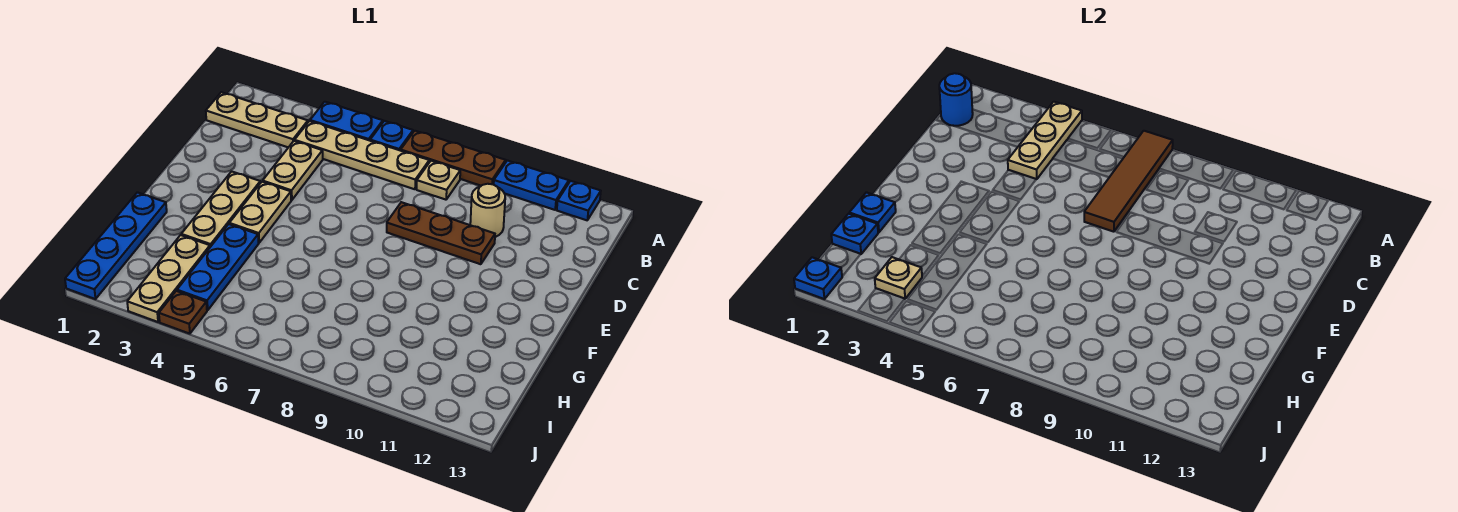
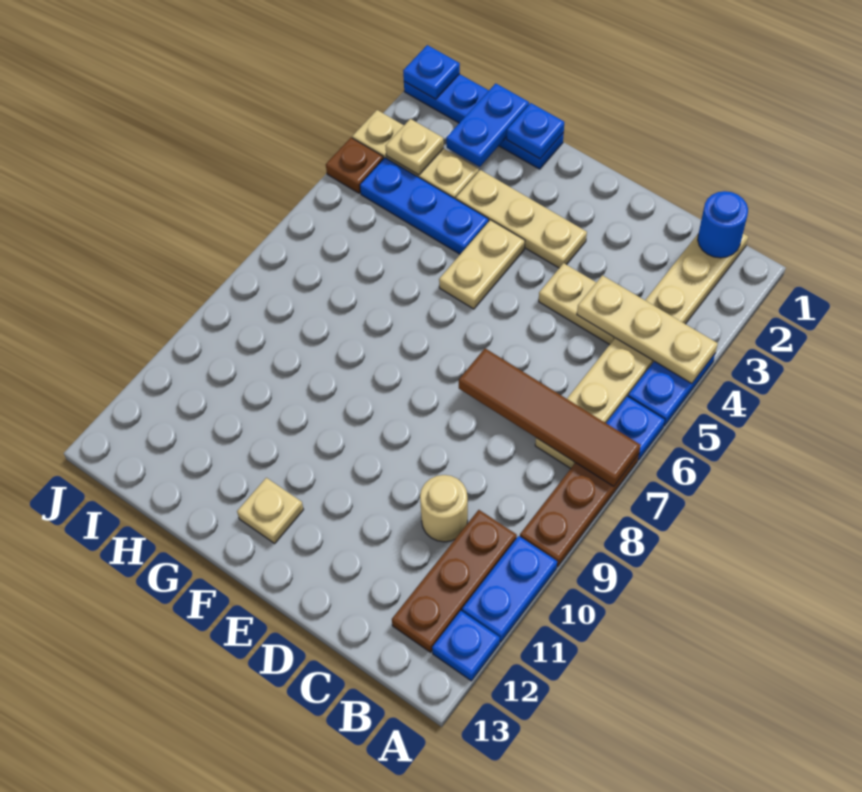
tan 1x1 plate [417,161,460,200] -> tan 1x1 plate moved to [237,478,304,543]
brown 1x3 plate [387,202,495,264] -> brown 1x3 plate moved to [392,510,517,652]
tan 1x2 plate [229,182,291,243] -> tan 1x2 plate turned to [439,220,525,309]
blue 1x1 plate [831,214,878,254] -> blue 1x2 plate [446,83,529,167]

